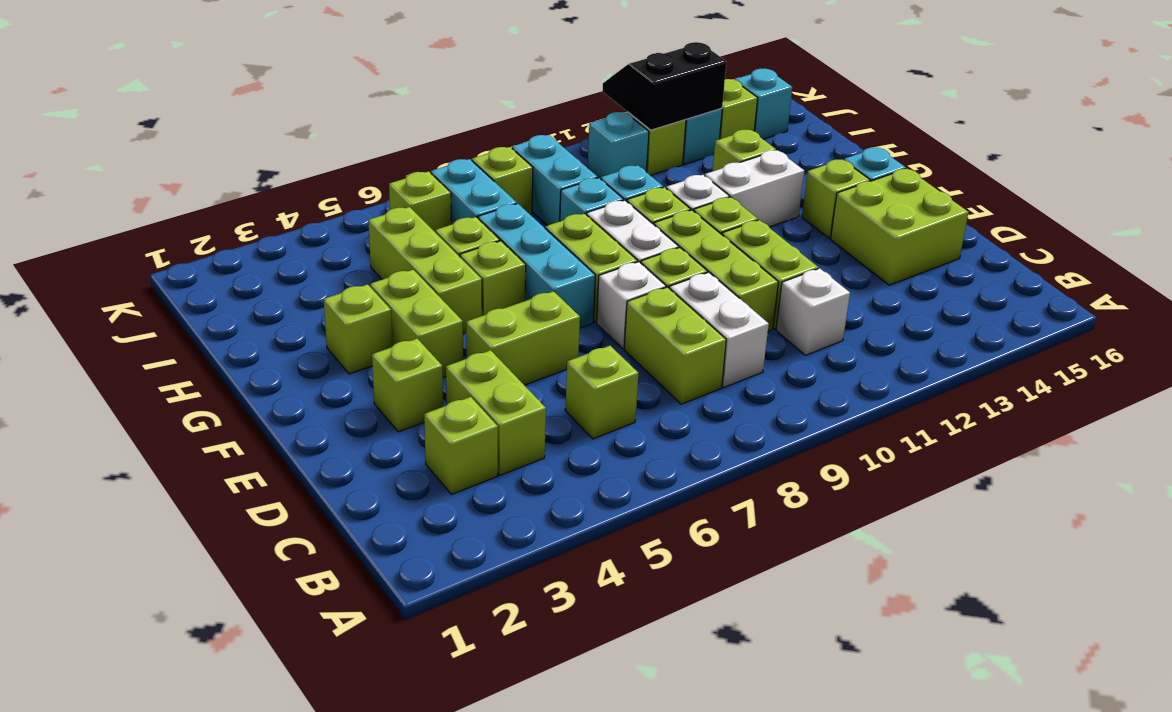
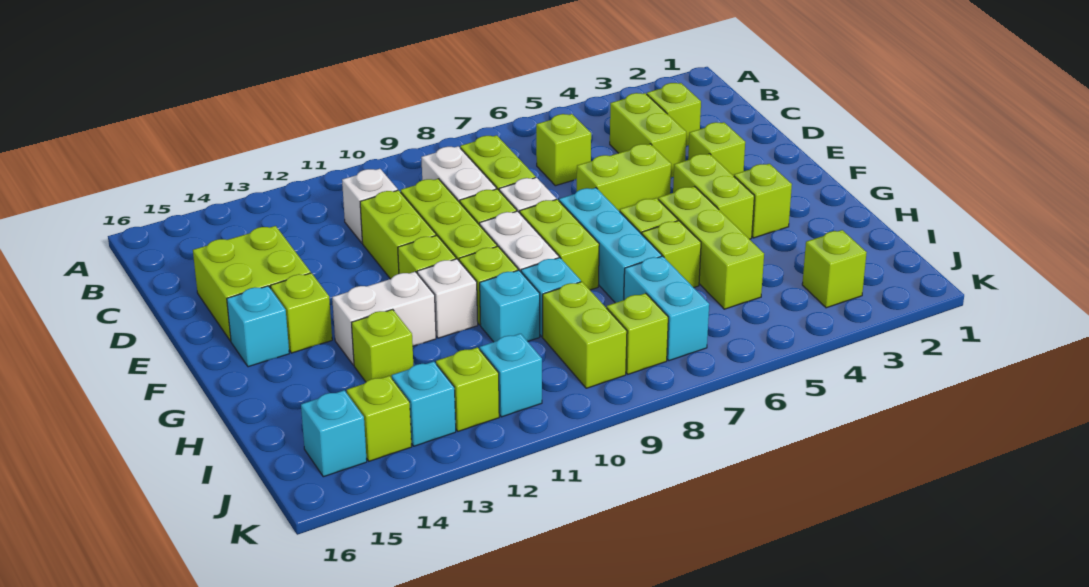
cyan 1x2 brick [512,135,598,226] -> lime 1x2 brick [543,282,627,388]
lime 1x1 brick [389,172,451,232] -> lime 1x1 brick moved to [802,230,867,308]
black 2x2 slope [603,42,726,130] -> none

